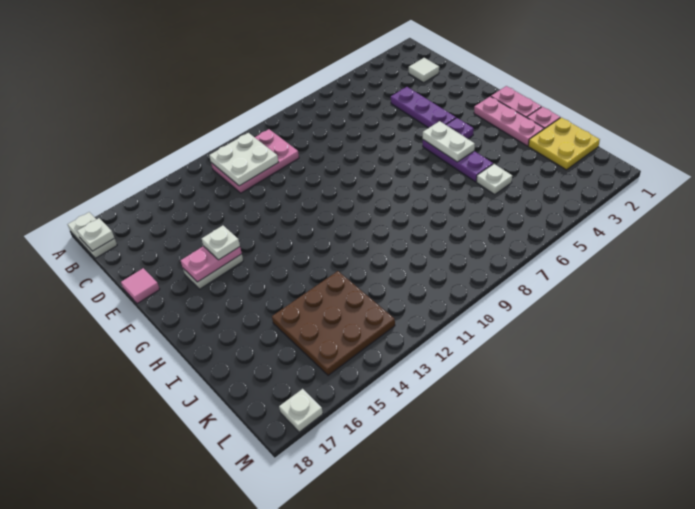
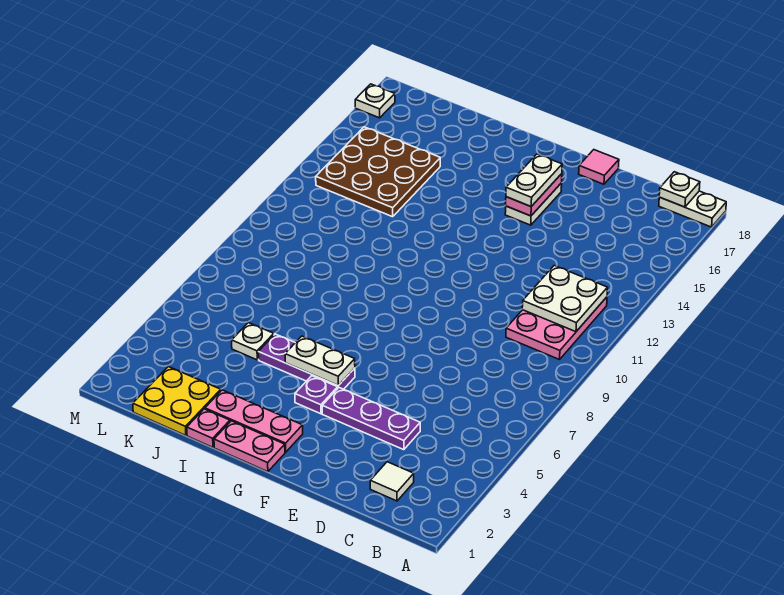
white 1x1 plate [202,226,240,260] -> white 1x2 plate [506,154,562,206]

